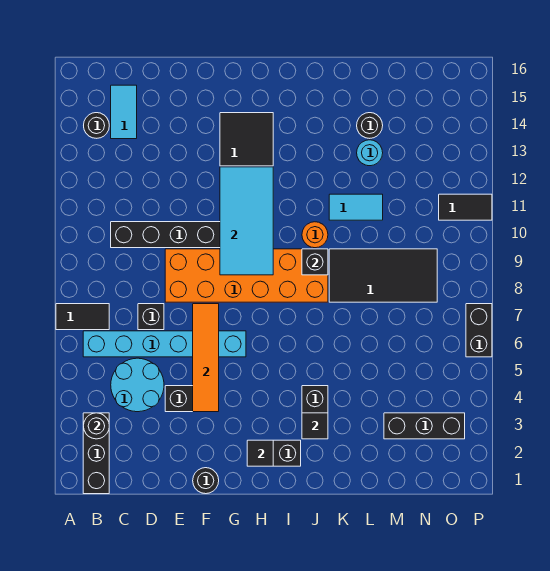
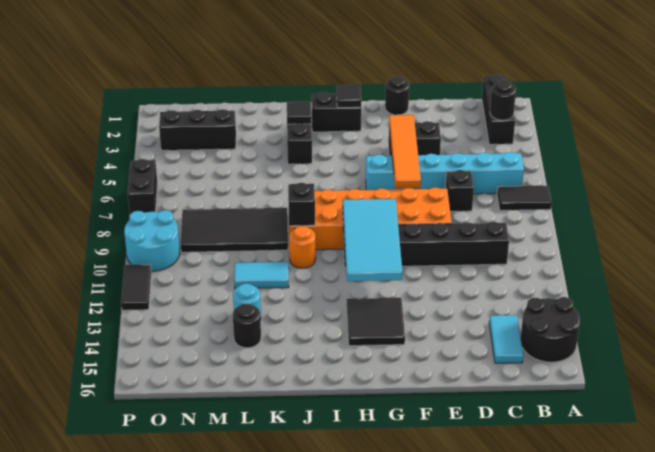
black 1x1 round brick [84,113,109,138] -> black 2x2 round brick [521,297,580,362]
cyan 2x2 round brick [111,358,164,412] -> cyan 2x2 round brick moved to [124,210,180,271]
black 1x2 tile [439,194,492,220] -> black 1x2 tile turned to [121,265,151,310]

